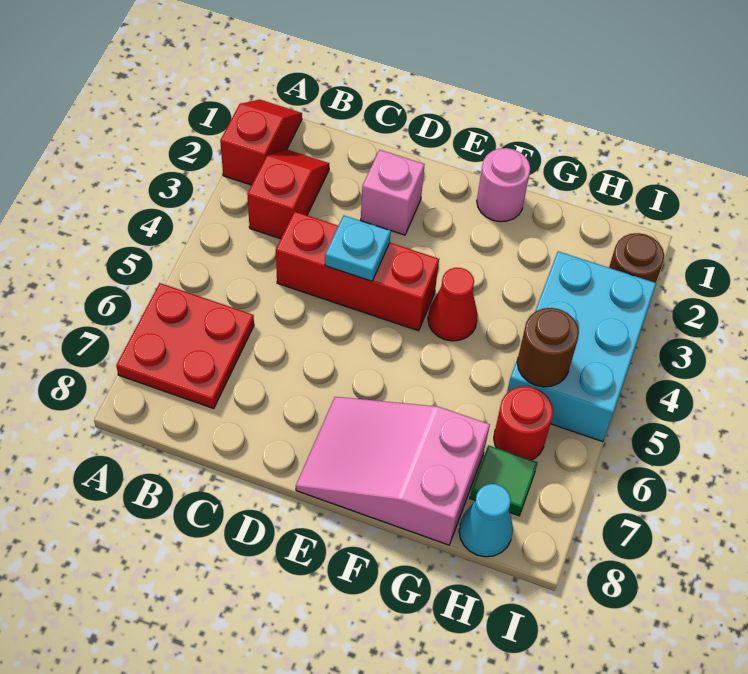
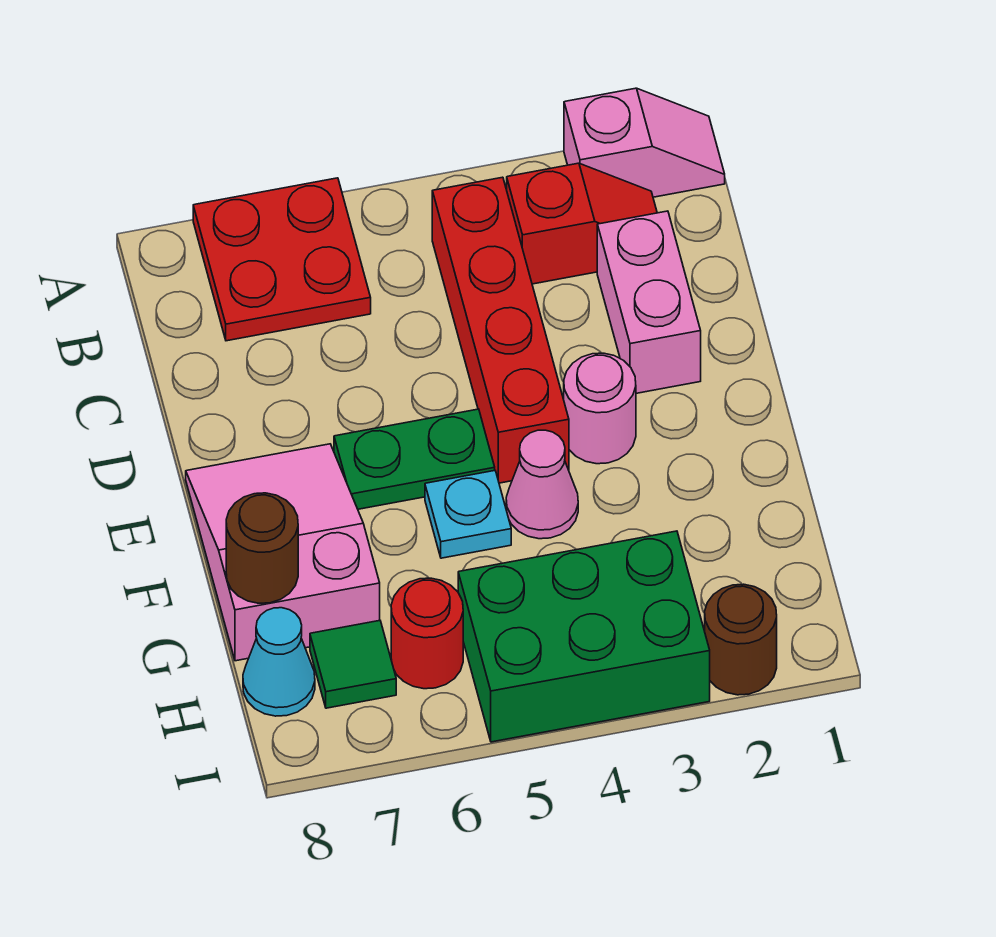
red 1x2 slope [220,100,302,185] -> pink 1x2 slope [564,88,725,197]
red 1x3 brick [276,212,439,331] -> red 1x4 brick [432,177,569,483]
pink 1x1 brick [361,150,425,235] -> pink 1x2 brick [597,211,701,393]
cyan 1x1 plate [325,216,391,281] -> cyan 1x1 plate moved to [425,471,511,558]
none -> green 1x2 plate [334,409,495,509]
pink 1x1 round brick [477,148,530,222] -> pink 1x1 round brick moved to [564,353,636,464]
red 1x1 cone [428,268,478,341] -> pink 1x1 cone [506,430,578,539]
cyan 2x3 brick [507,251,656,442] -> green 2x3 brick [458,531,710,742]
brown 1x1 round brick [517,308,579,387] -> brown 1x1 round brick moved to [226,493,298,603]

